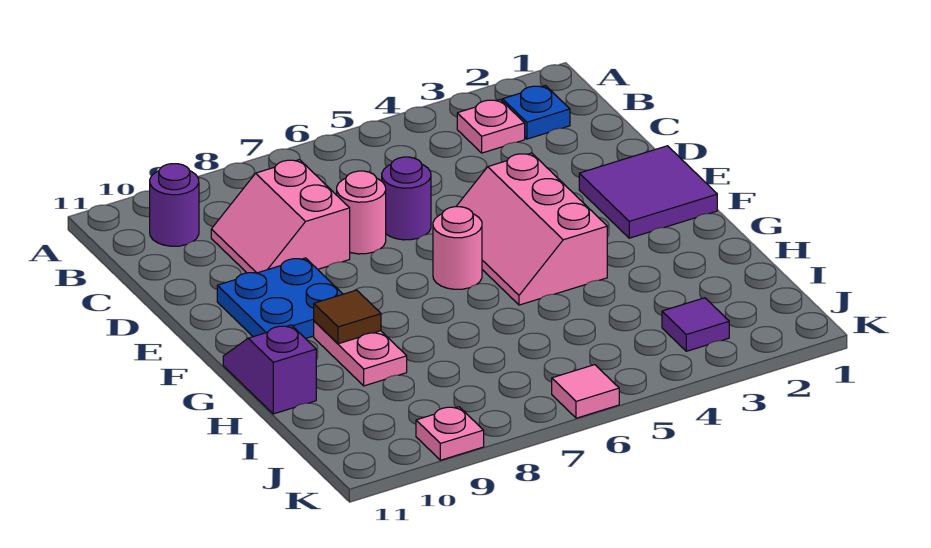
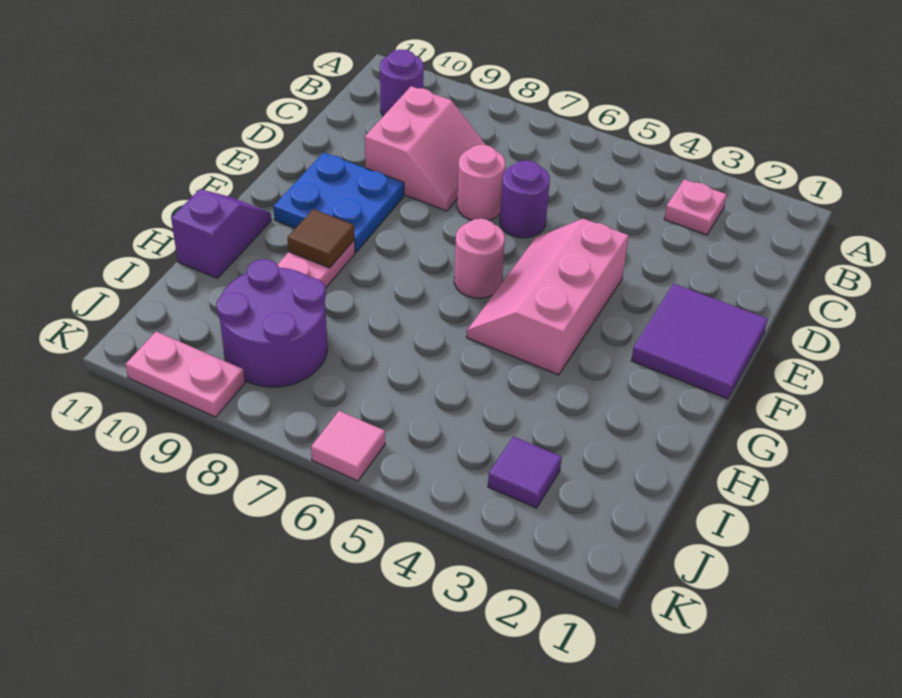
blue 1x1 plate [502,86,570,139] -> none
pink 2x2 slope [211,160,350,273] -> pink 2x2 slope turned to [365,86,486,211]
none -> purple 2x2 round brick [217,259,327,387]
pink 1x1 plate [416,407,484,460] -> pink 1x2 plate [125,332,245,417]

